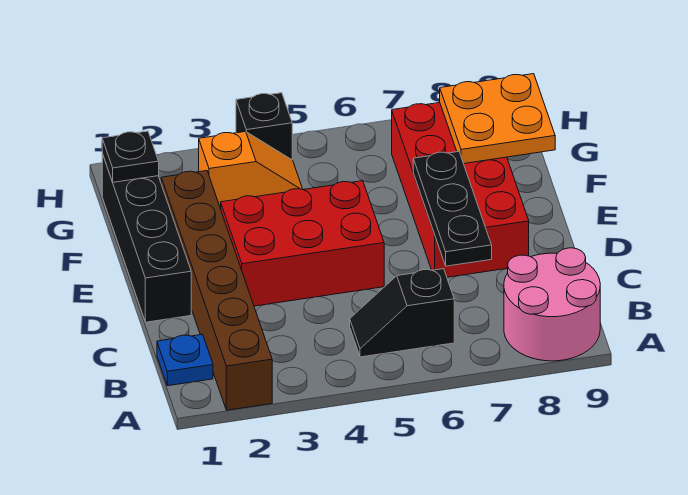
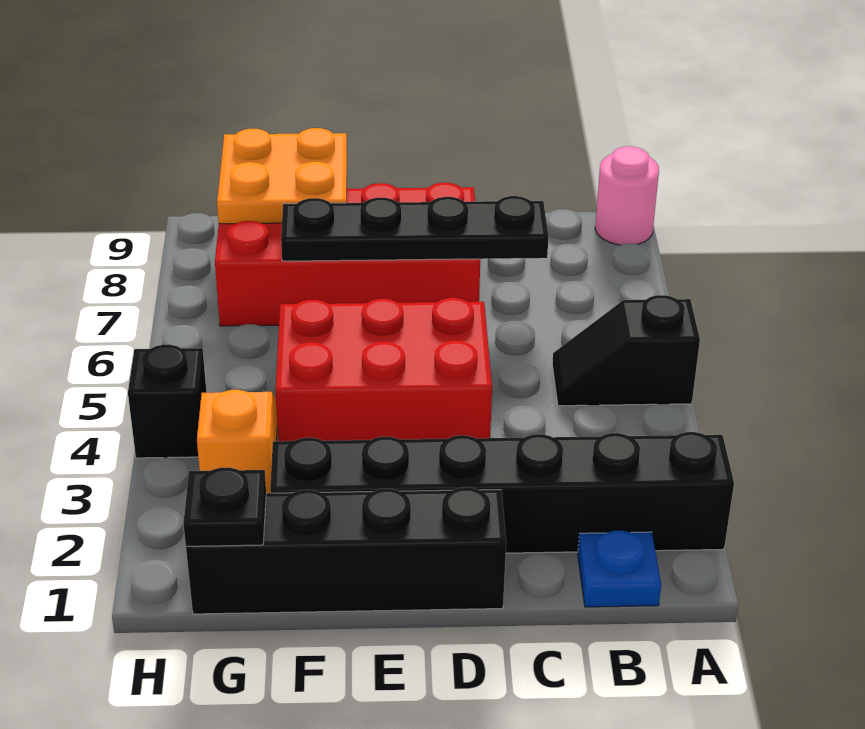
brown 1x6 brick [161,171,272,410] -> black 1x6 brick [270,432,734,553]
pink 2x2 round brick [504,248,600,361] -> pink 1x1 round brick [595,146,659,245]
black 1x2 slope [350,269,454,357] -> black 1x2 slope turned to [552,295,700,406]
black 1x3 plate [413,152,492,266] -> black 1x4 plate [281,196,549,261]
red 2x3 brick [221,181,384,306] -> red 2x3 brick turned to [275,298,492,441]

